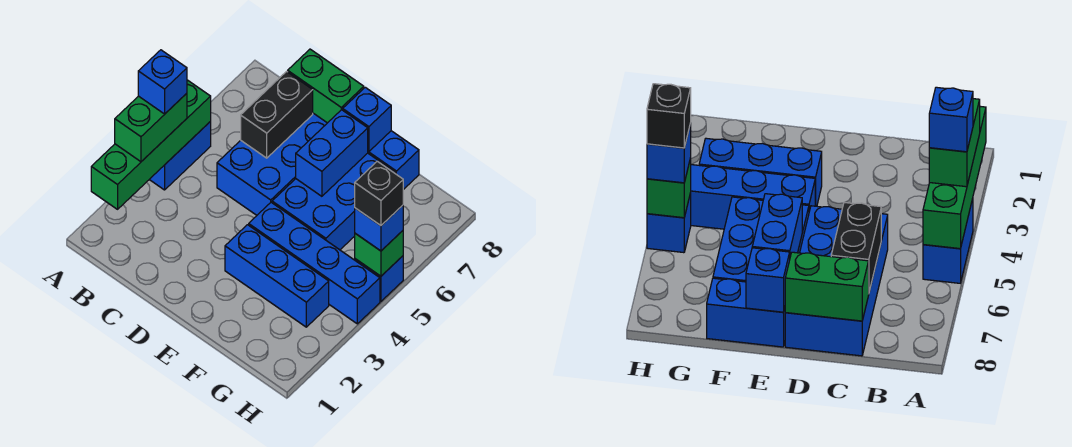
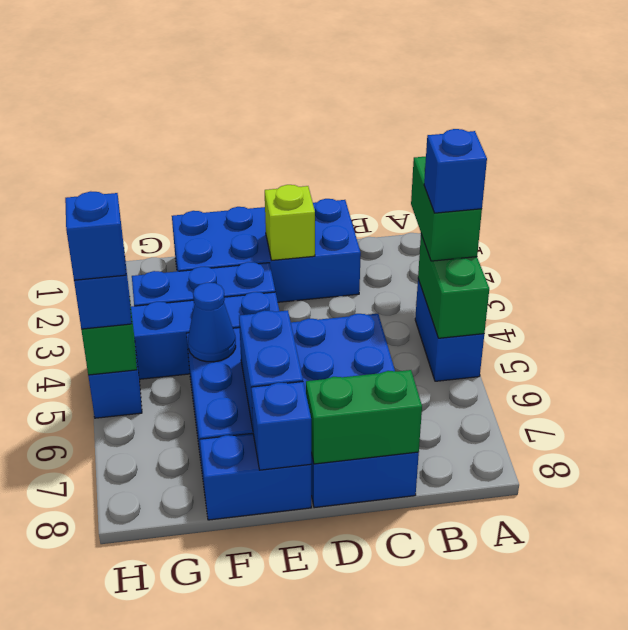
green 1x4 brick [91,80,211,209] -> green 1x2 brick [418,234,489,338]
none -> blue 2x4 brick [172,199,361,302]
black 1x2 brick [241,72,313,158] -> none
none -> lime 1x1 brick [265,185,315,260]
none -> blue 1x1 cone [188,282,236,362]
black 1x1 brick [355,161,403,226] -> blue 1x1 brick [65,191,126,280]

